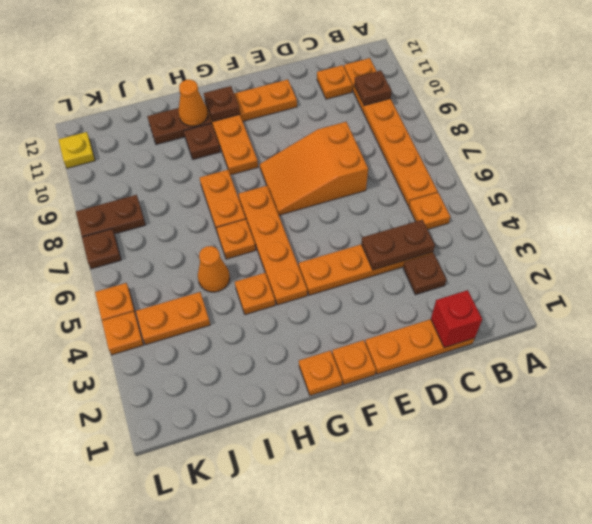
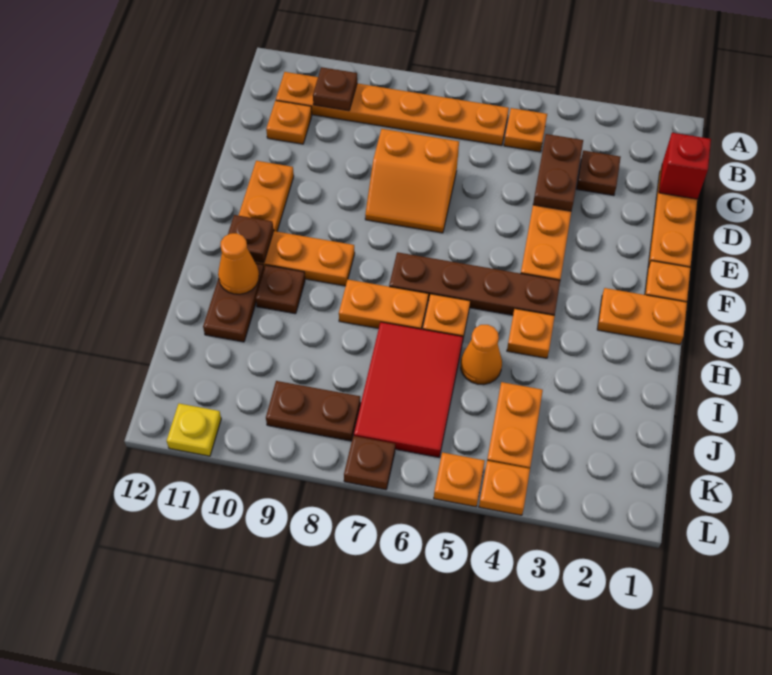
orange 2x3 slope [260,122,368,215] -> orange 2x2 slope [365,129,459,233]
orange 1x1 plate [299,351,342,396] -> orange 1x2 plate [597,288,687,345]
orange 1x4 plate [239,186,307,305] -> brown 1x4 plate [389,252,560,316]
none -> red 2x3 tile [354,322,463,457]
brown 1x2 plate [76,195,145,237] -> brown 1x2 plate turned to [266,381,361,441]

